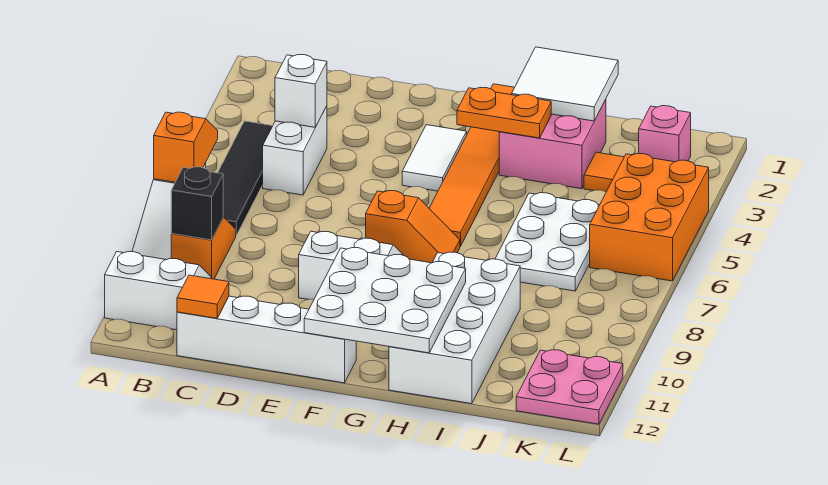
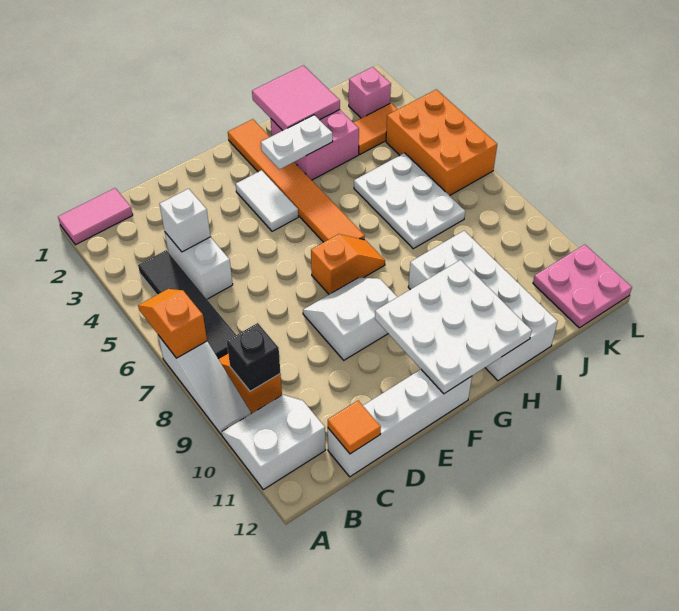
none -> pink 1x2 tile [58,188,133,245]
orange 1x2 plate [457,87,551,138] -> white 1x2 plate [261,115,333,169]
white 2x2 tile [512,47,618,121] -> pink 2x2 tile [252,65,340,131]

